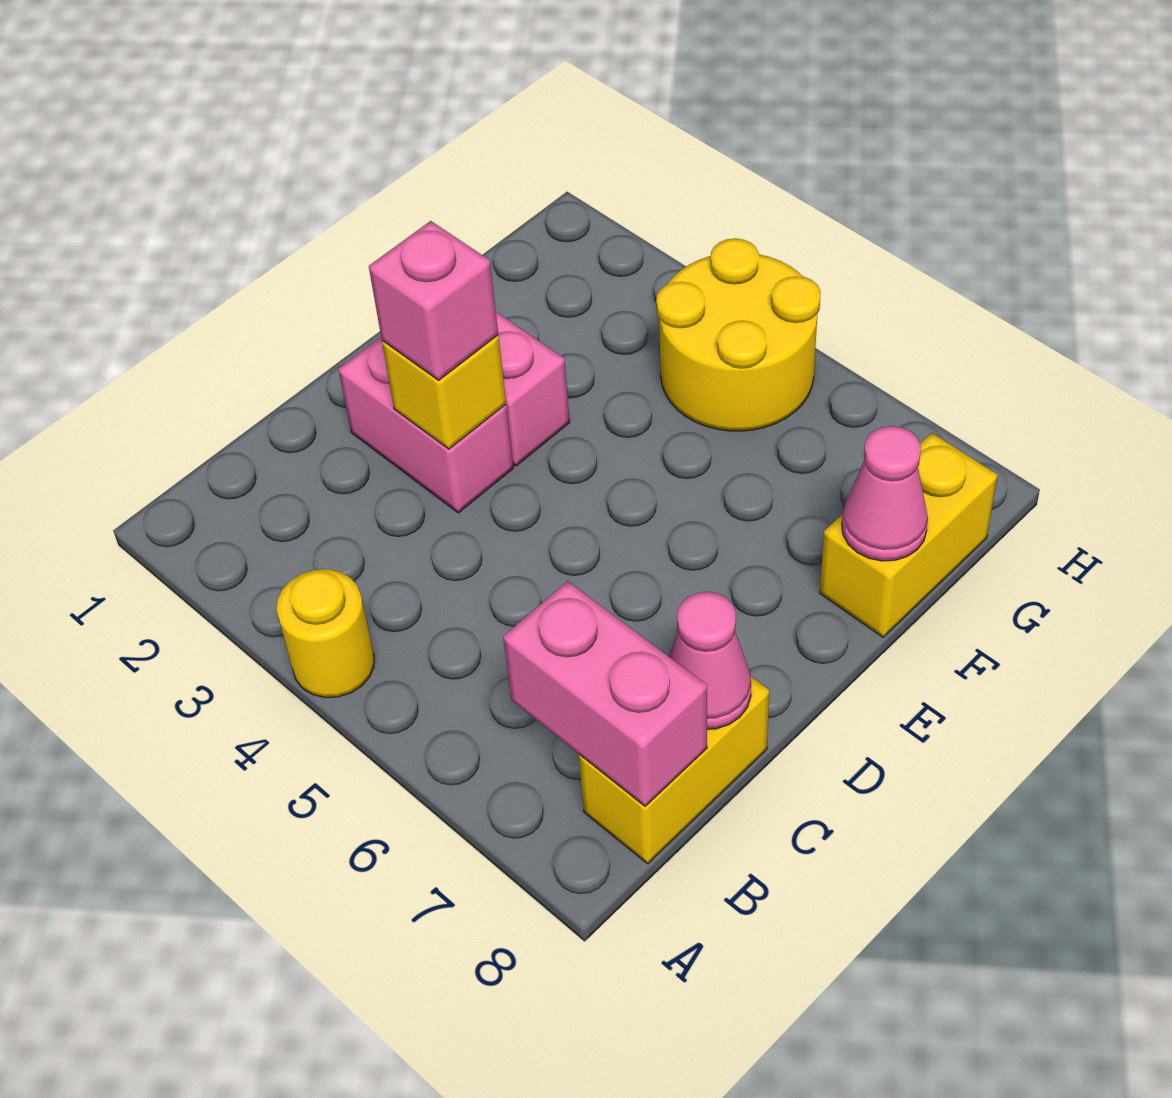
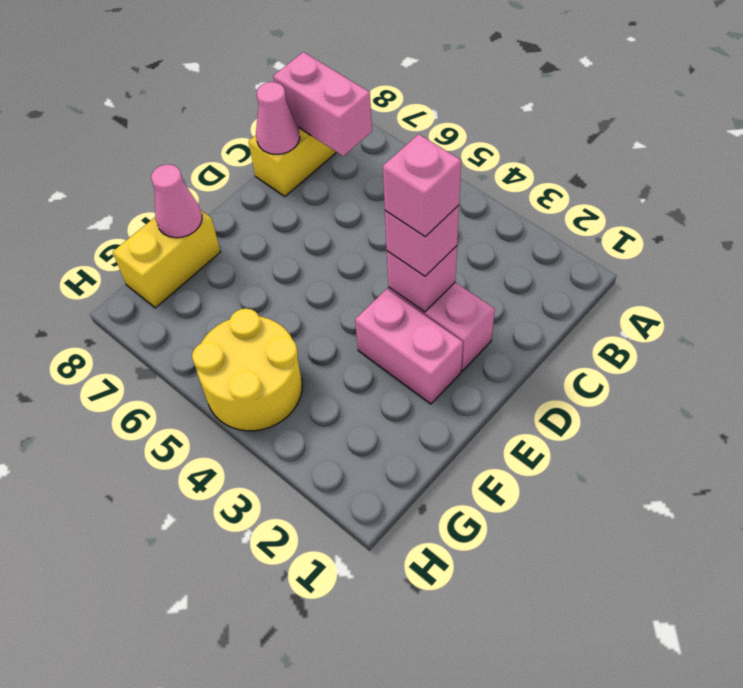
yellow 1x1 round brick [276,569,374,698] -> none
yellow 1x1 brick [382,335,506,449] -> pink 1x1 brick [387,246,457,312]
none -> pink 1x1 brick [383,134,461,237]

